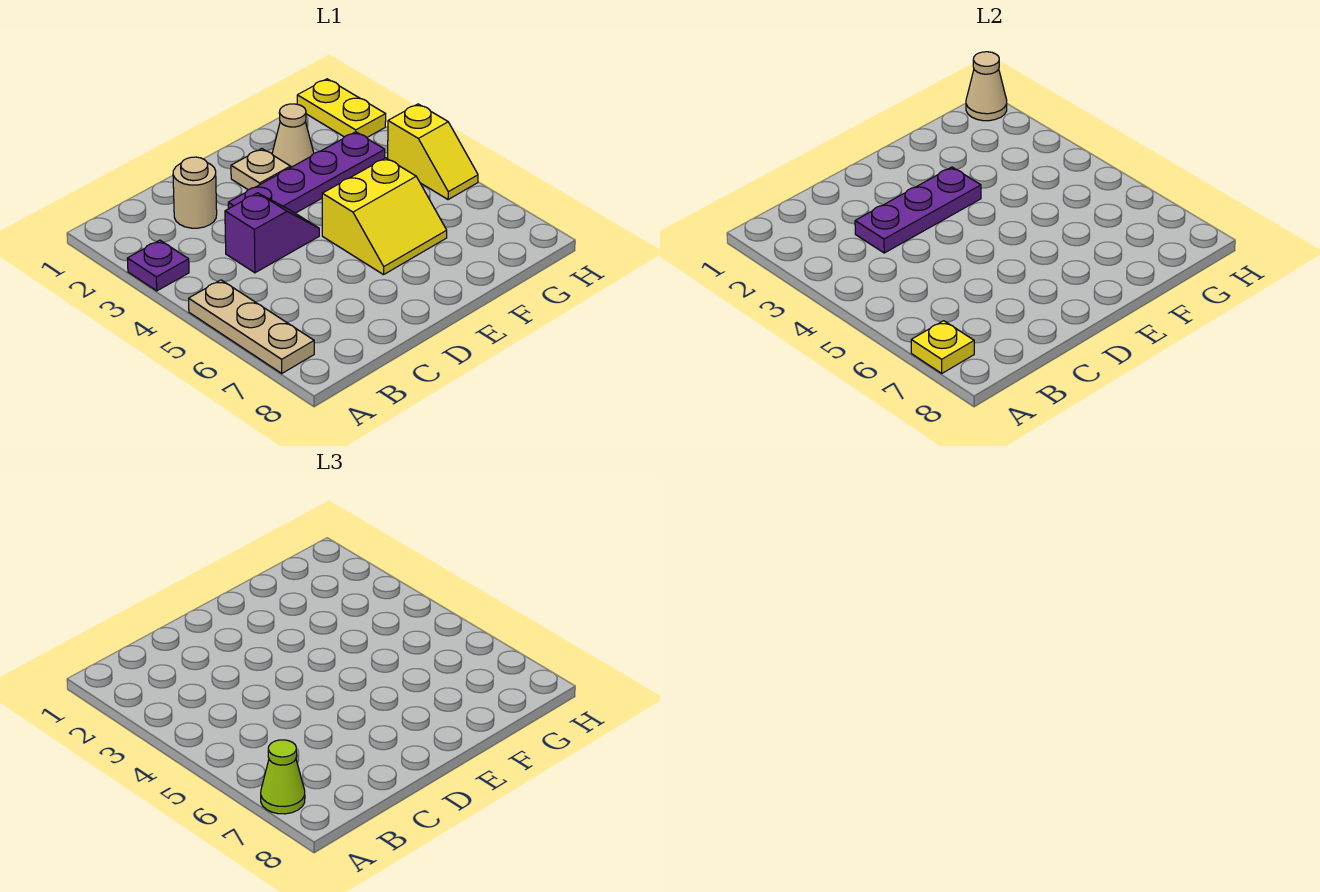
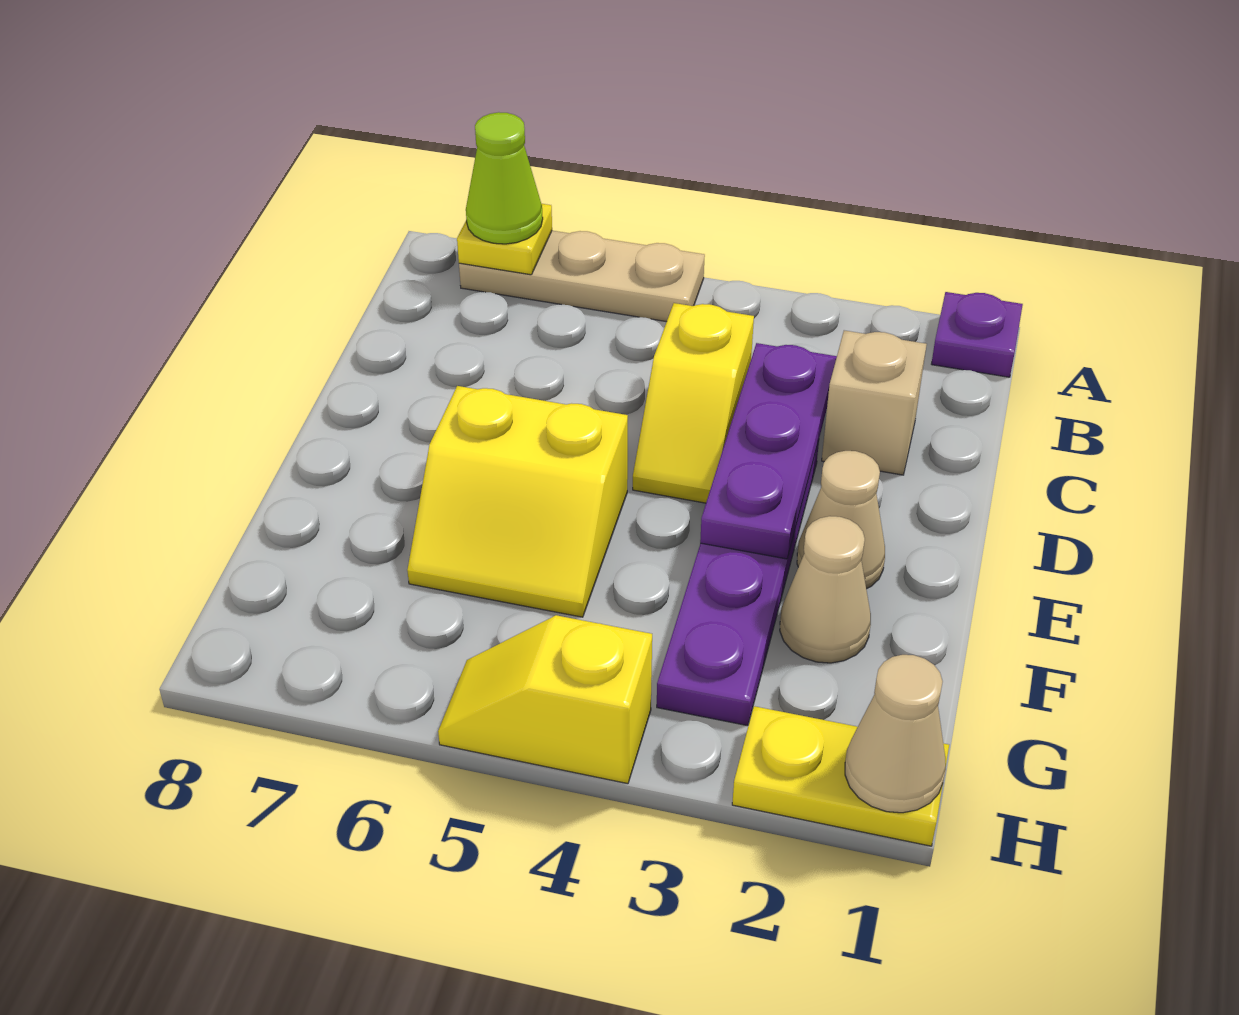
purple 1x1 plate [127,240,189,291] -> purple 1x1 plate moved to [932,292,1023,377]
tan 1x1 round brick [173,157,217,228] -> tan 1x1 brick [822,330,927,475]
purple 1x2 slope [225,193,319,273] -> yellow 1x2 slope [633,303,754,503]
tan 1x1 plate [231,149,291,190] -> tan 1x1 cone [797,451,885,589]
yellow 2x2 slope [322,158,447,275] -> yellow 2x2 slope turned to [407,386,628,617]

